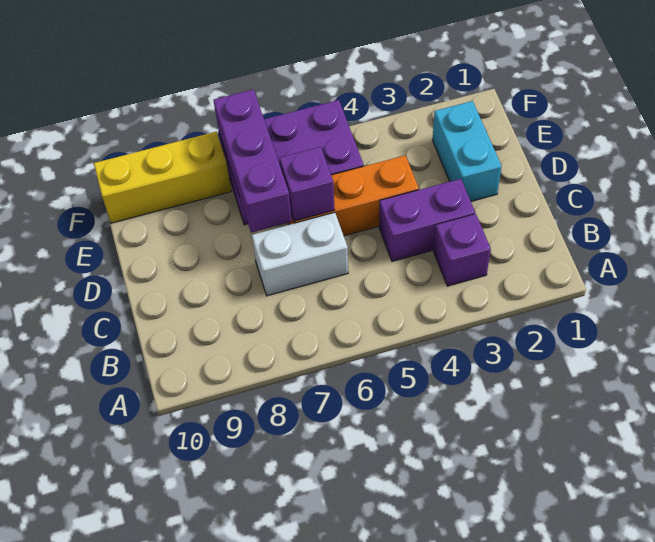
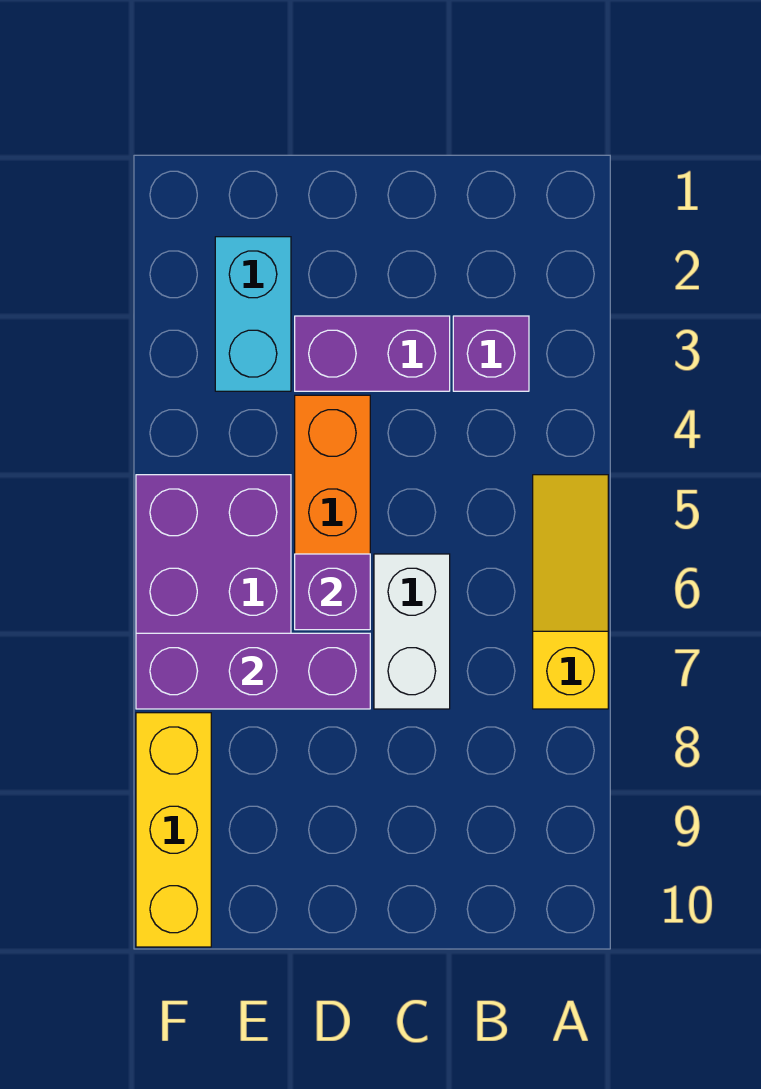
none -> yellow 1x3 slope [533,475,608,709]
purple 1x2 brick [379,179,475,261] -> purple 1x2 brick turned to [295,316,450,391]
cyan 1x2 brick [432,101,502,201] -> cyan 1x2 brick turned to [215,237,291,391]

